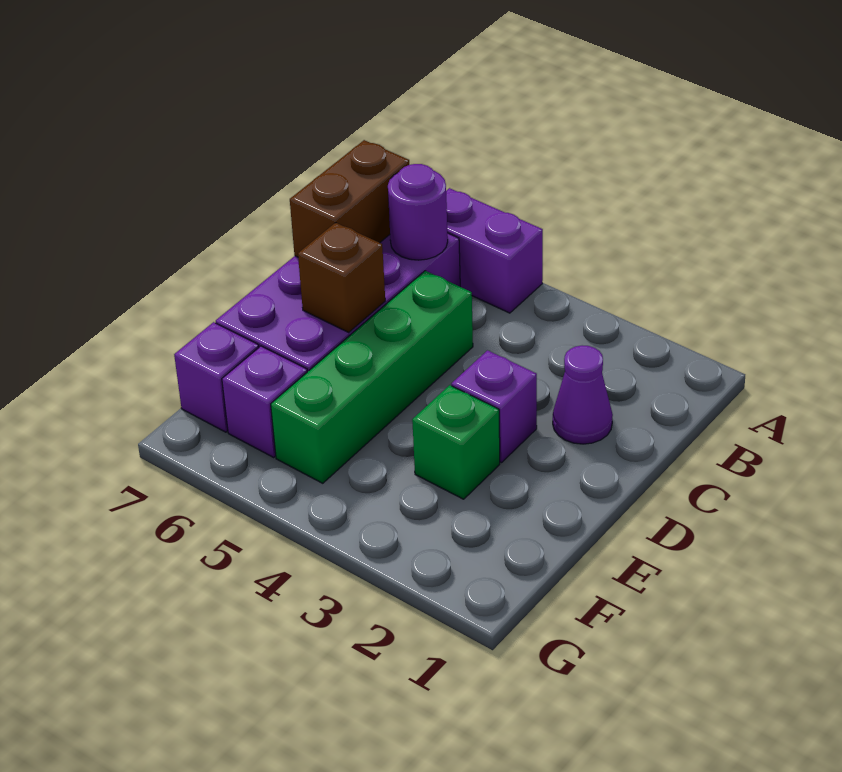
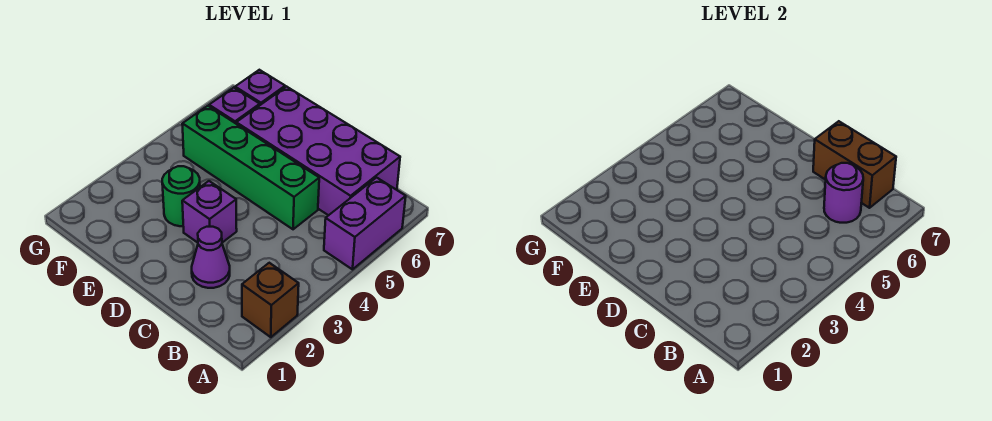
brown 1x1 brick [298,223,385,332] -> brown 1x1 brick moved to [242,263,299,337]
green 1x1 brick [412,385,500,499] -> green 1x1 round brick [162,166,200,226]

